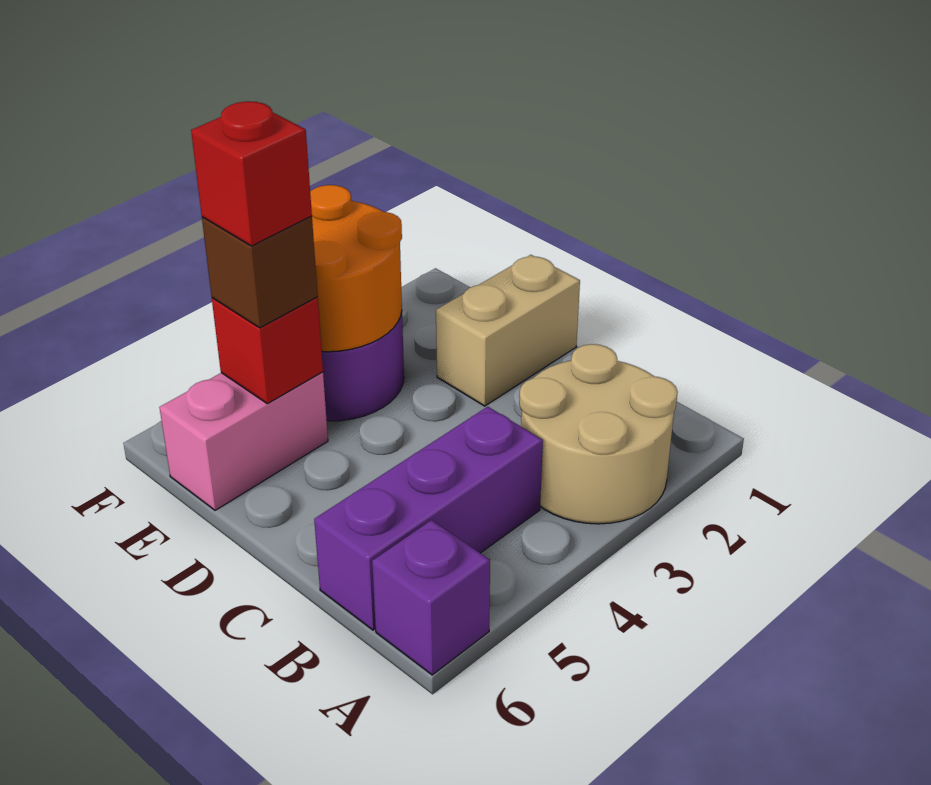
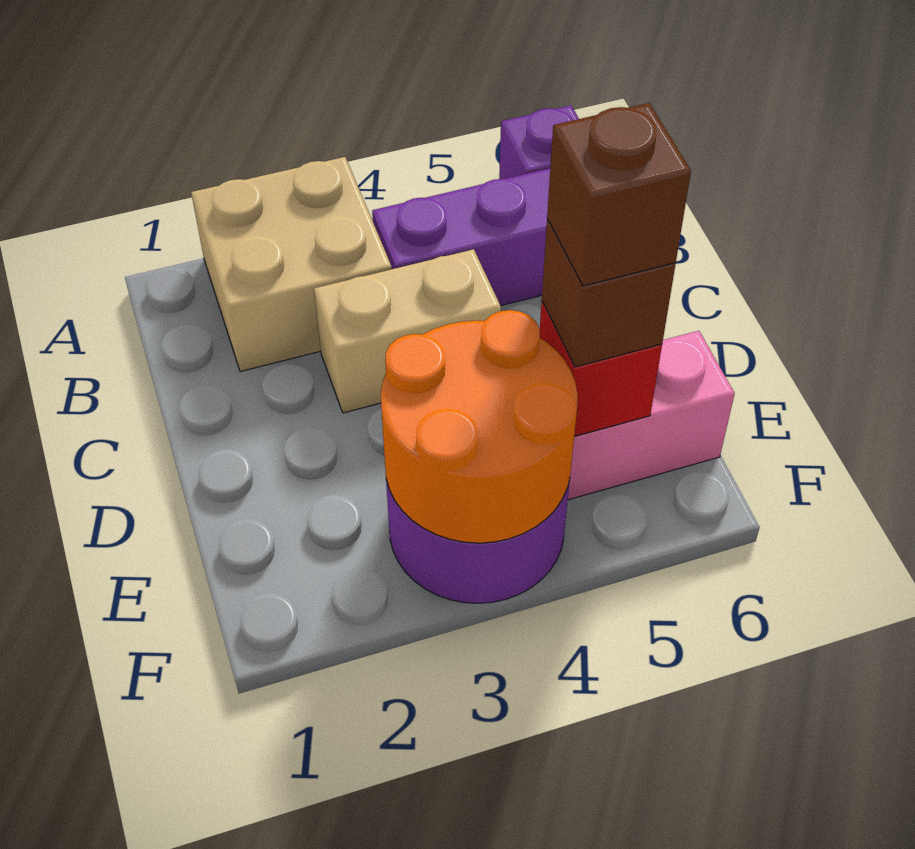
tan 2x2 round brick [519,344,678,524] -> tan 2x2 brick [191,157,392,372]
tan 1x2 brick [436,255,580,406] -> tan 1x2 brick moved to [314,249,501,413]
red 1x1 brick [191,101,312,246] -> brown 1x1 brick [547,103,691,286]

